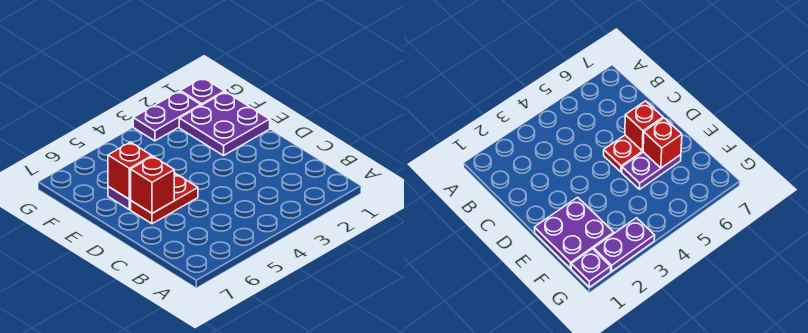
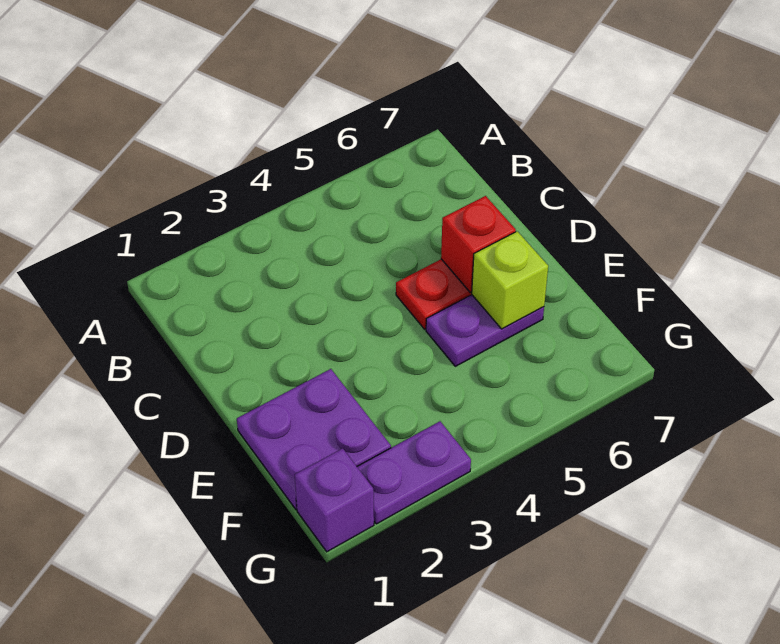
red 1x1 brick [108,142,152,199] -> lime 1x1 brick [472,231,548,329]
purple 1x1 plate [180,78,224,105] -> purple 1x1 brick [295,448,374,552]

